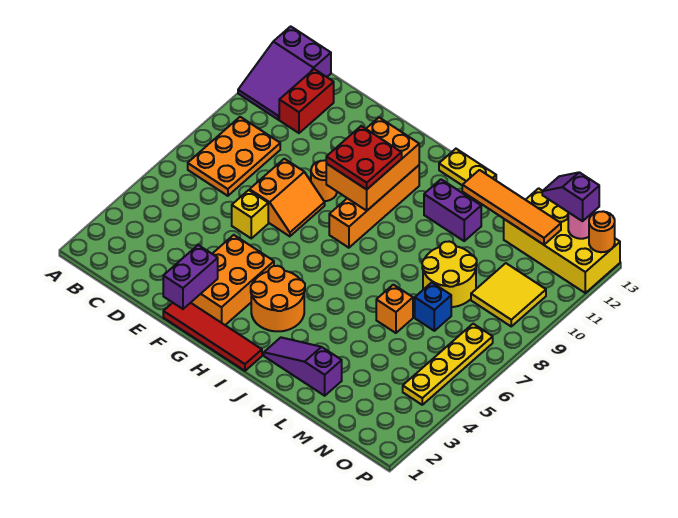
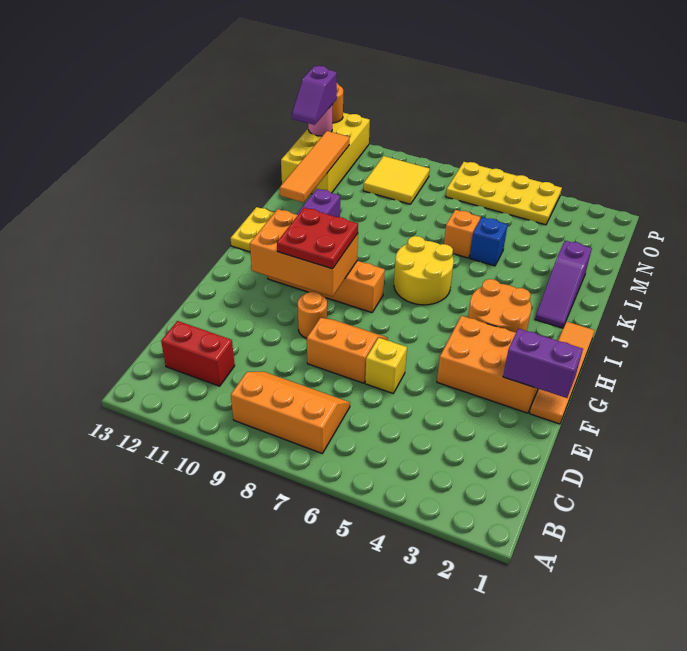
purple 2x3 slope [238,26,331,120] -> none
orange 2x3 plate [188,117,280,196] -> orange 2x3 slope [231,372,350,453]
red 1x4 tile [163,303,262,371] -> orange 1x4 tile [530,321,595,424]
yellow 2x2 round brick [422,241,477,307] -> yellow 2x2 round brick moved to [394,236,454,305]
blue 1x1 brick [415,282,451,331] -> blue 1x1 brick moved to [470,217,508,266]
yellow 1x4 plate [403,324,493,405] -> yellow 2x4 plate [446,162,562,225]

